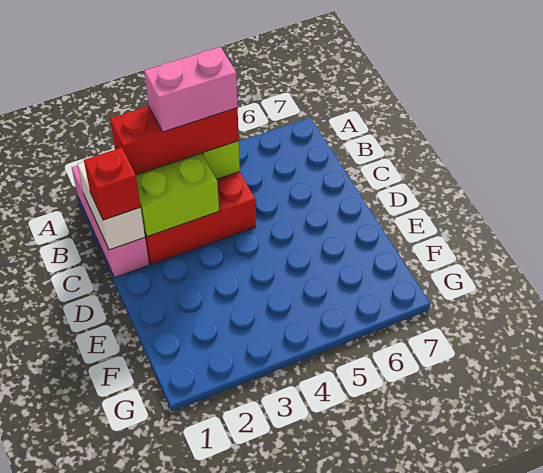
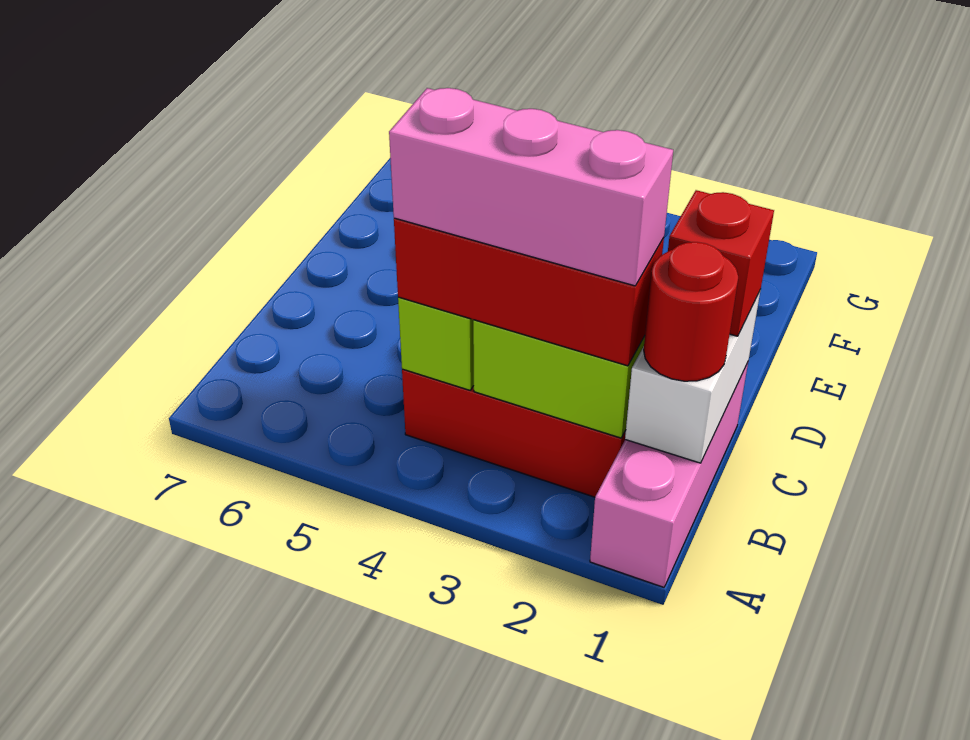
none -> red 1x1 round brick [644,242,738,381]
pink 1x2 brick [144,47,238,132] -> pink 1x3 brick [389,88,673,286]

